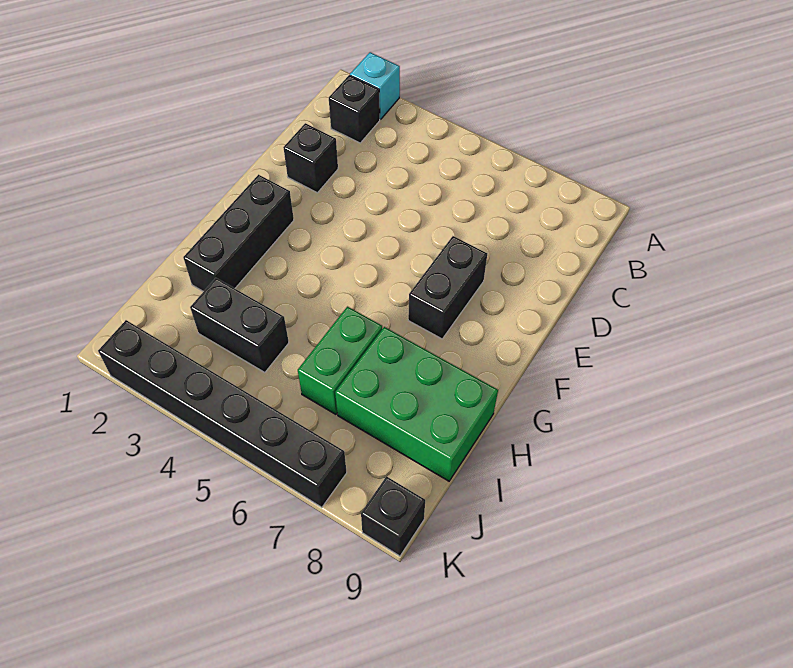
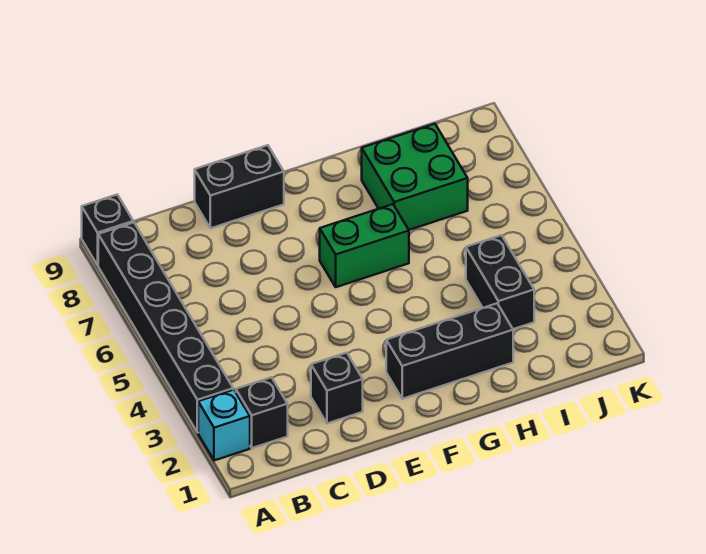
black 1x2 brick [408,236,487,339] -> black 1x2 brick moved to [195,145,284,228]
green 1x2 brick [298,307,382,414] -> green 1x2 brick moved to [320,204,409,287]
green 2x3 brick [335,327,498,481] -> green 2x2 brick [362,124,468,230]
black 1x6 brick [98,320,347,507] -> black 1x6 brick moved to [98,222,233,433]
black 1x1 brick [361,477,425,556] -> black 1x1 brick moved to [82,195,133,265]

